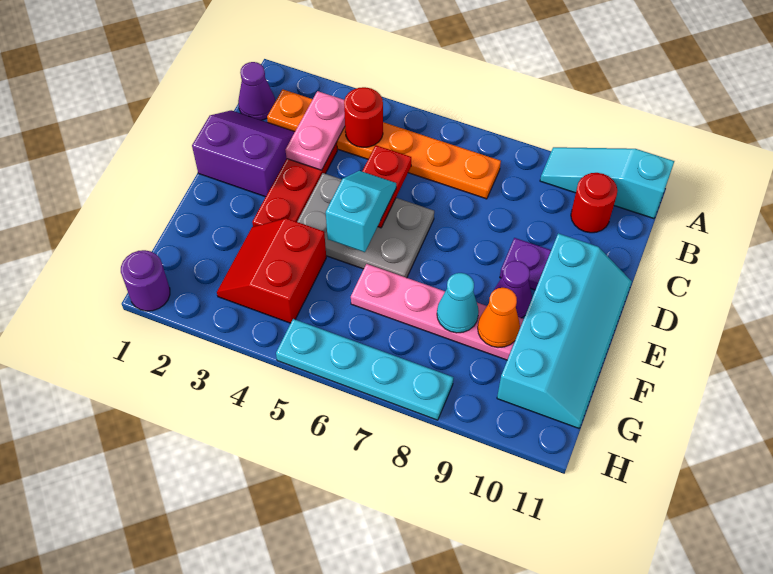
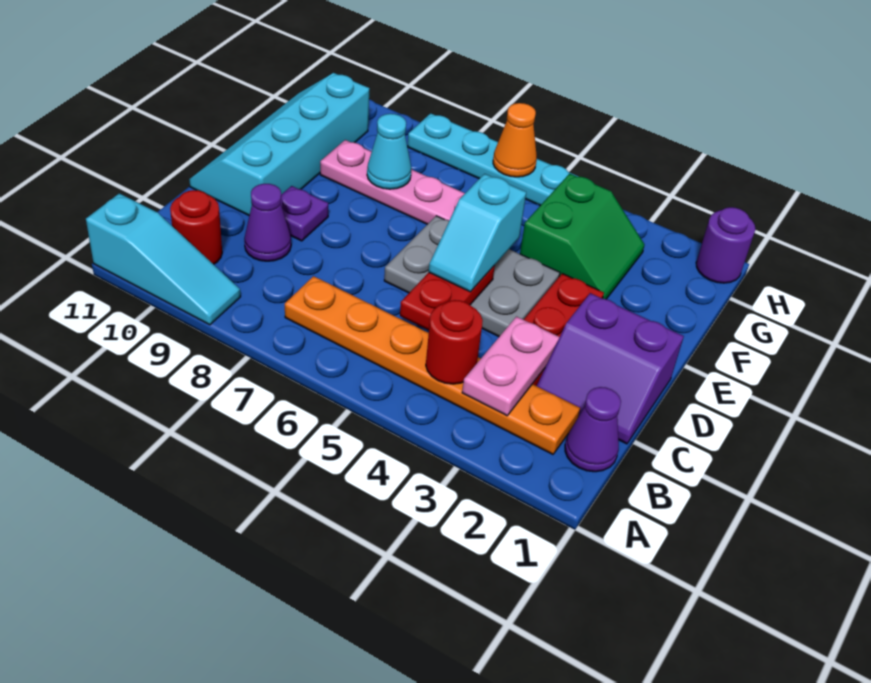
purple 1x1 cone [493,261,532,318] -> purple 1x1 cone moved to [244,184,291,261]
red 2x2 slope [217,218,326,323] -> green 2x2 slope [520,174,645,299]
orange 1x1 cone [478,288,520,347] -> orange 1x1 cone moved to [493,103,537,177]

